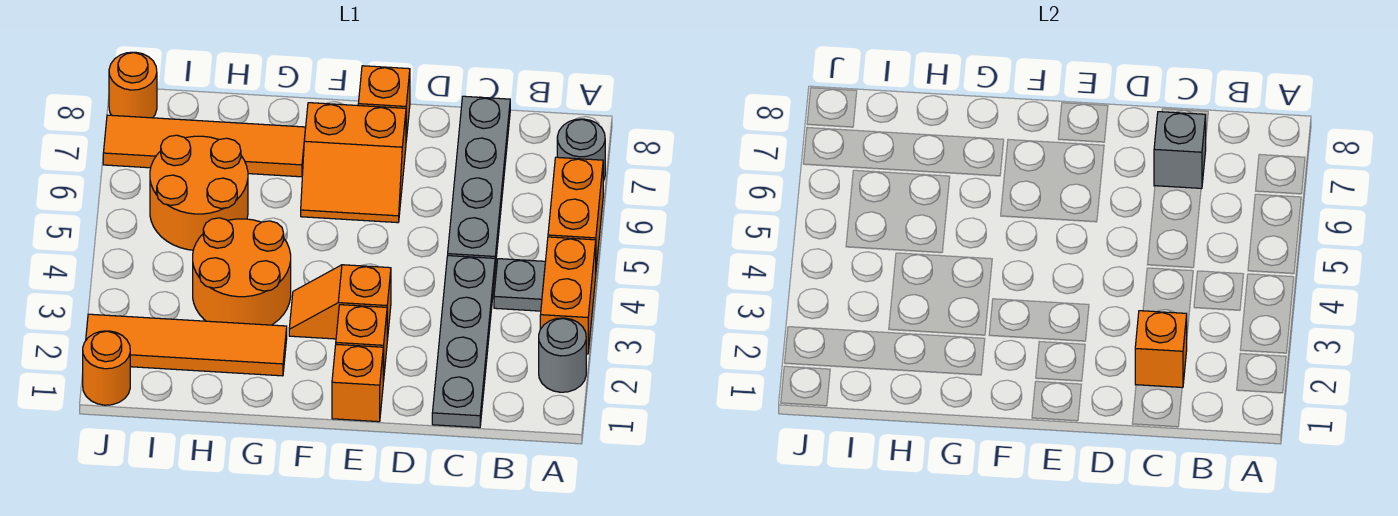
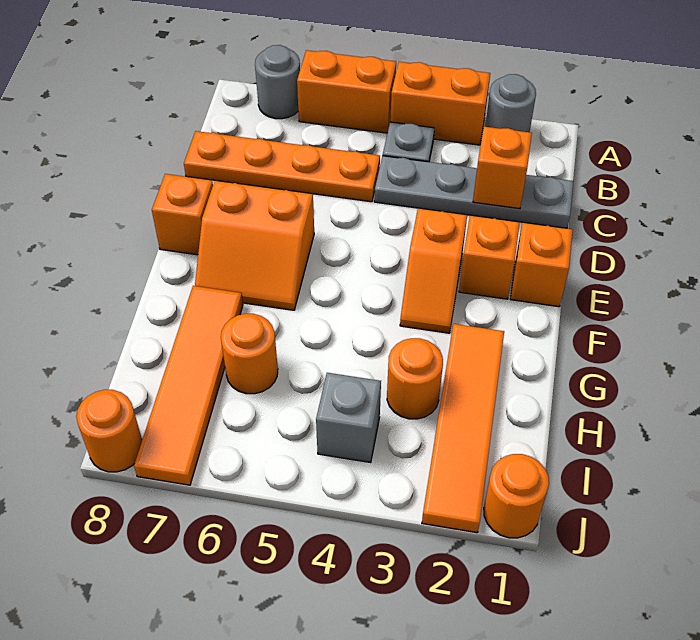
grey 1x4 plate [448,96,510,267] -> orange 1x4 plate [184,131,380,202]
grey 1x1 brick [1154,112,1206,189] -> grey 1x1 brick moved to [316,373,381,463]
orange 2x2 slope [301,103,406,223] -> orange 2x2 slope turned to [195,181,314,310]
orange 2x2 round brick [193,218,291,325] -> orange 1x1 round brick [387,338,443,419]
orange 2x2 round brick [150,135,248,250] -> orange 1x1 round brick [221,314,278,394]

